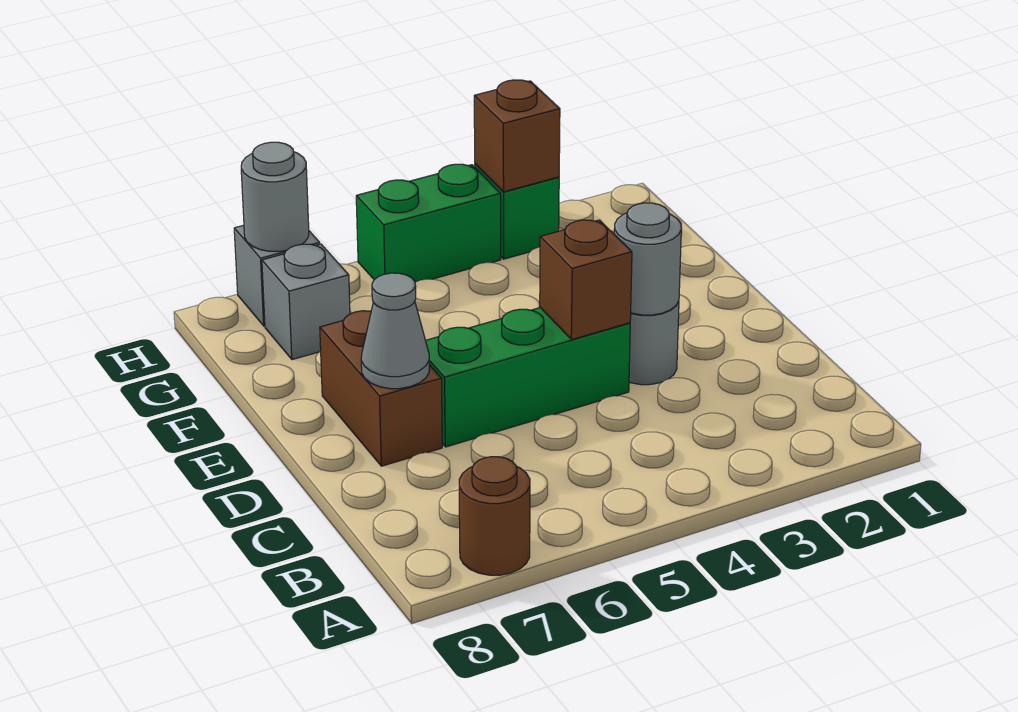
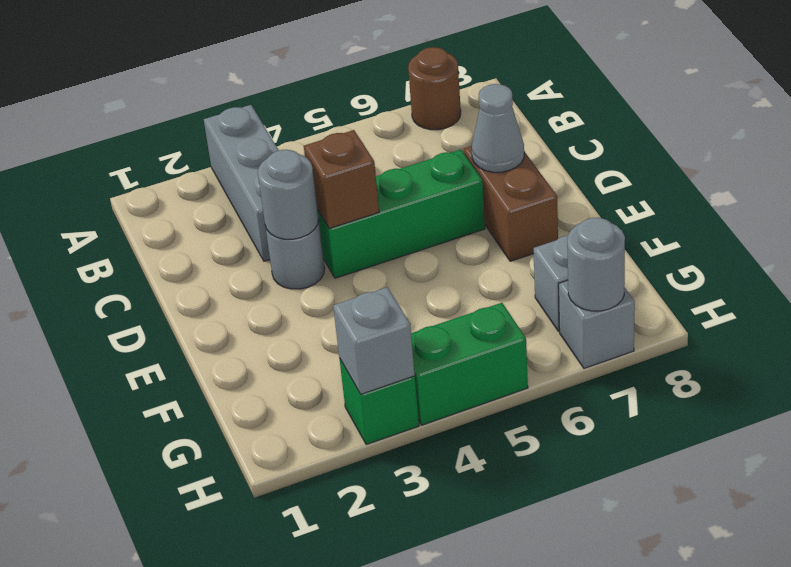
none -> grey 1x3 brick [204,105,279,261]
brown 1x1 brick [474,80,560,192] -> grey 1x1 brick [333,287,415,394]

